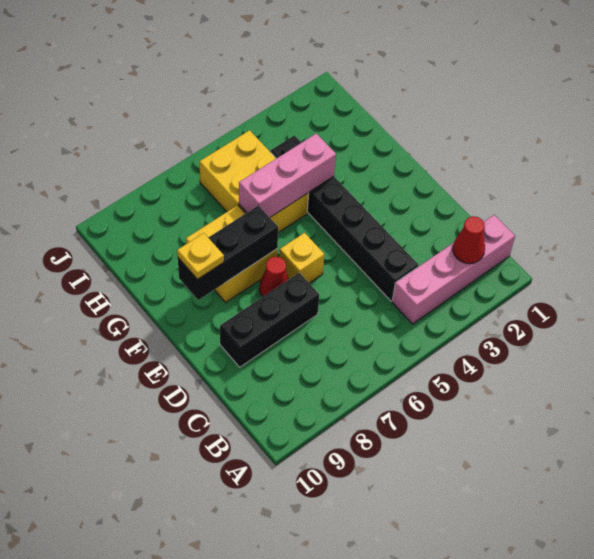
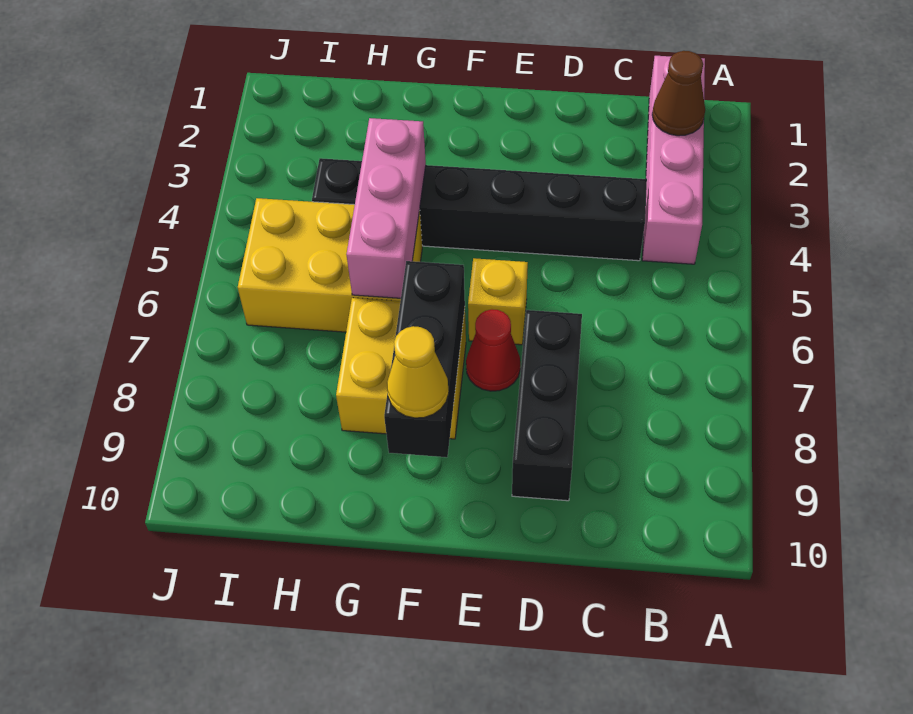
red 1x1 cone [453,216,485,264] -> brown 1x1 cone [652,51,705,136]
yellow 1x1 plate [177,233,224,279] -> yellow 1x1 cone [387,326,449,418]

